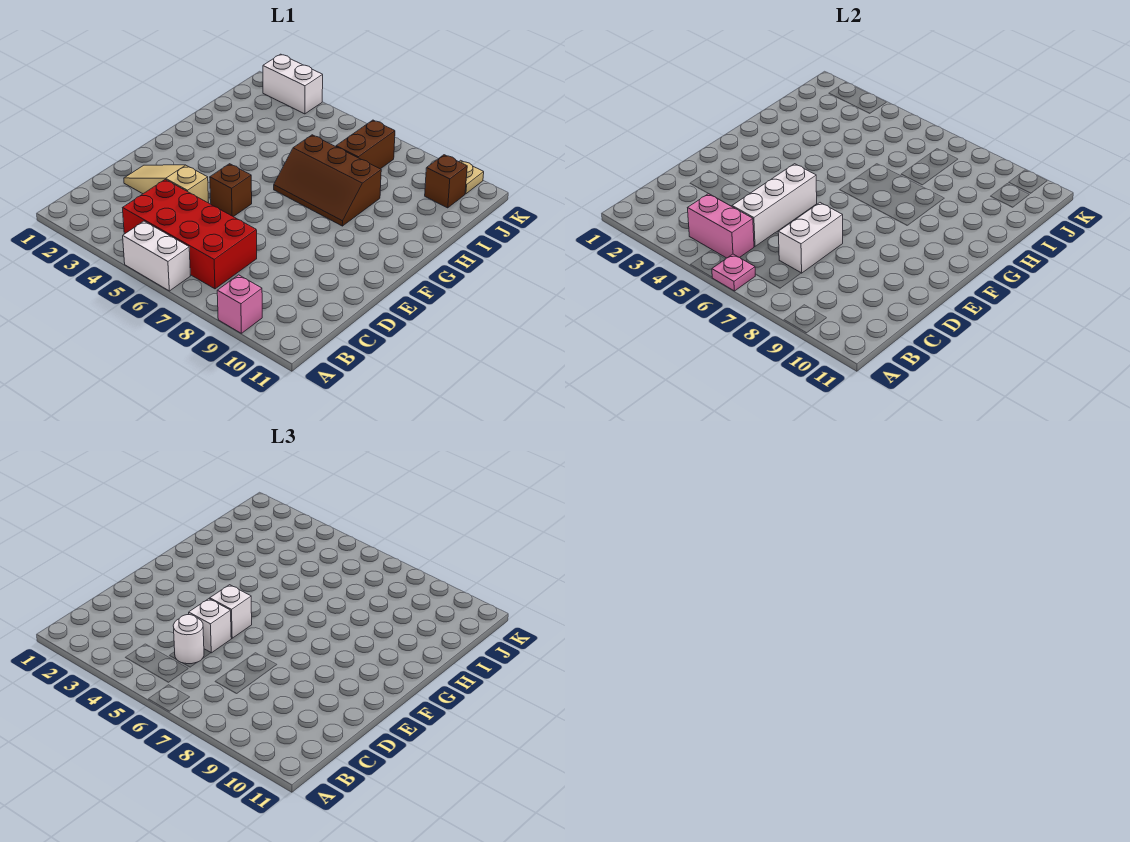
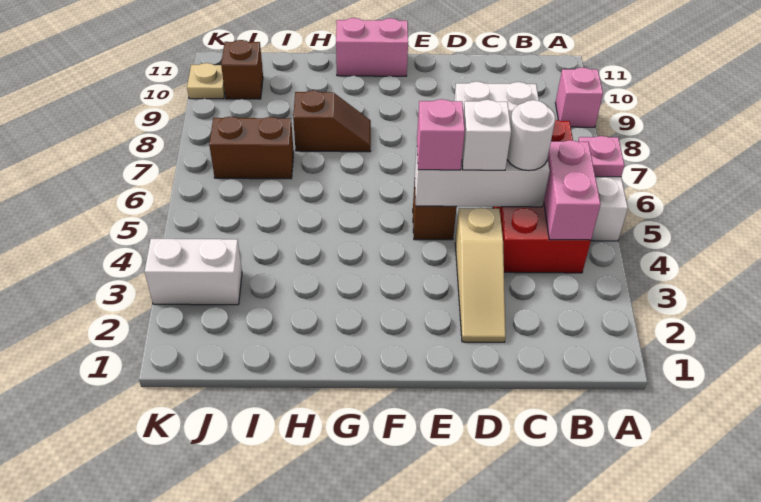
white 1x1 brick [210,585,252,638] -> pink 1x1 brick [417,99,465,170]
none -> pink 1x2 brick [336,18,408,76]
brown 2x3 slope [274,135,381,226] -> brown 1x2 slope [293,90,371,152]
white 1x2 brick [263,54,323,114] -> white 1x2 brick turned to [145,239,242,305]

